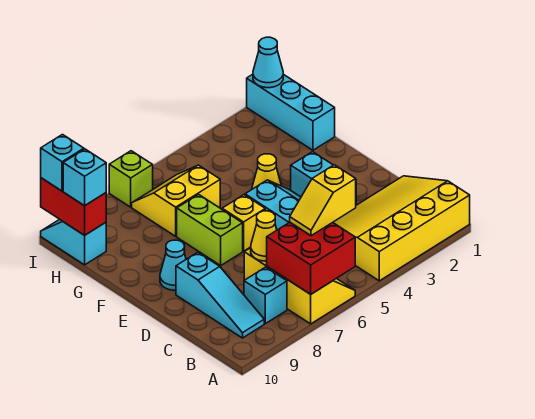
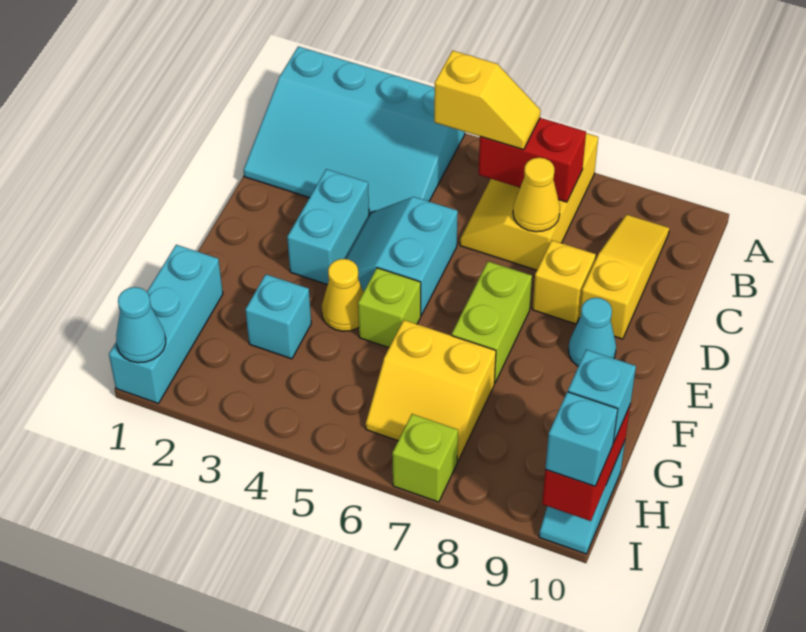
yellow 3x4 slope [333,176,470,281] -> cyan 3x4 slope [244,46,465,216]
red 2x2 brick [267,222,355,294] -> red 1x2 brick [478,118,586,202]
cyan 1x1 brick [244,267,287,324] -> cyan 1x1 brick moved to [245,274,311,359]
cyan 1x3 slope [176,252,264,338] -> yellow 1x3 slope [579,215,669,339]
yellow 1x1 brick [222,195,265,251] -> yellow 1x1 brick moved to [533,240,596,324]
none -> lime 1x1 brick [358,268,421,348]

